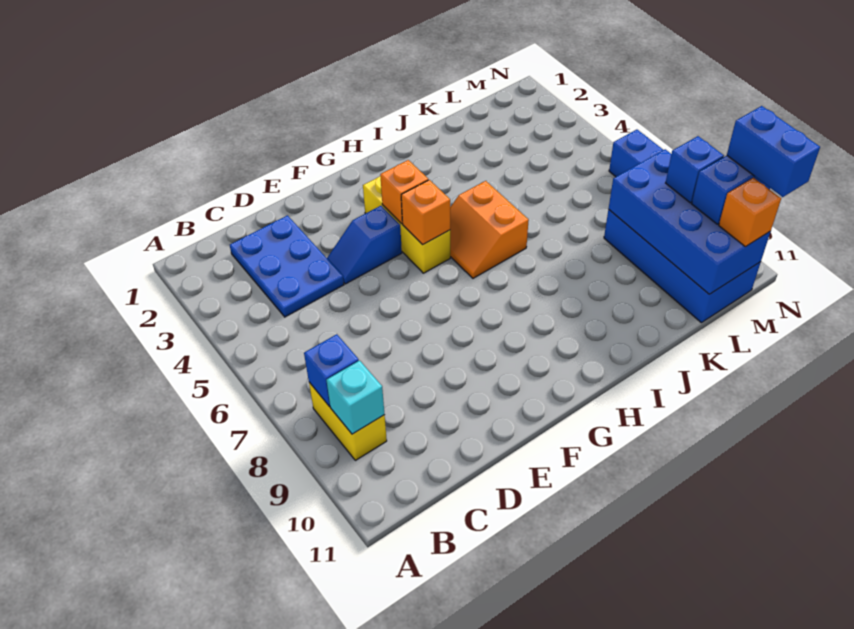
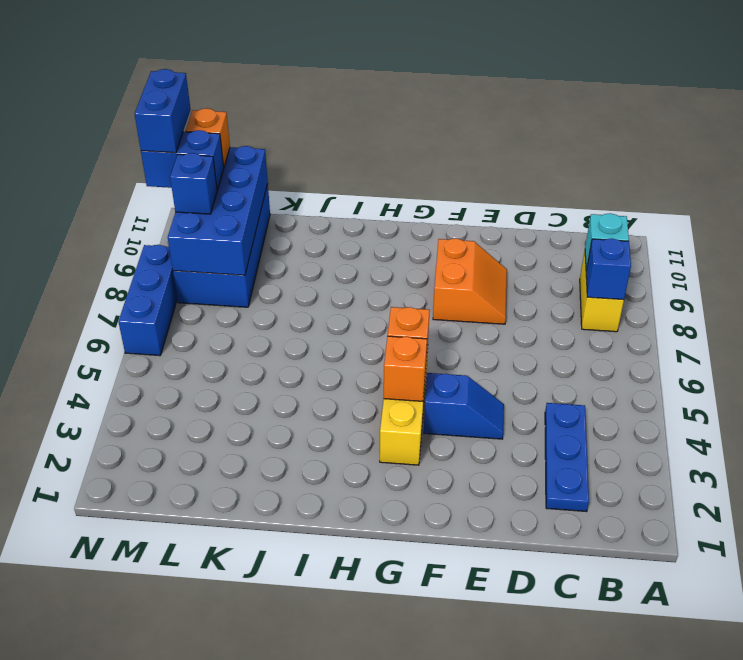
blue 2x3 plate [230,215,344,317] -> blue 1x3 plate [545,403,589,512]
orange 2x2 slope [450,181,529,278] -> orange 2x2 slope moved to [433,238,507,324]

